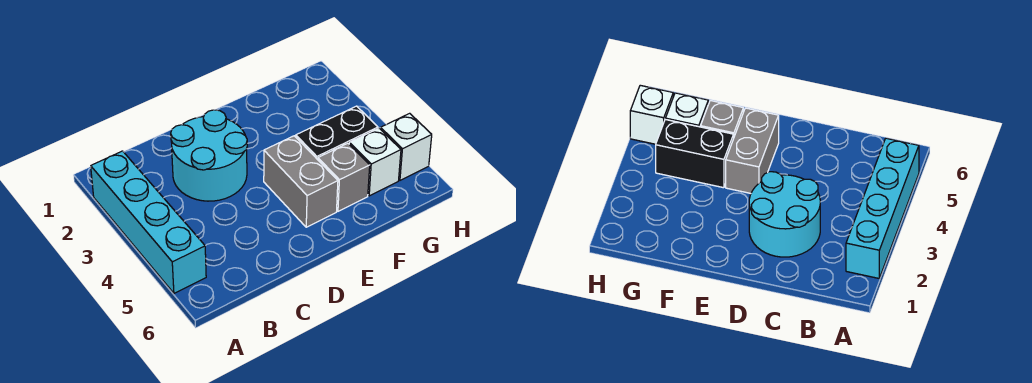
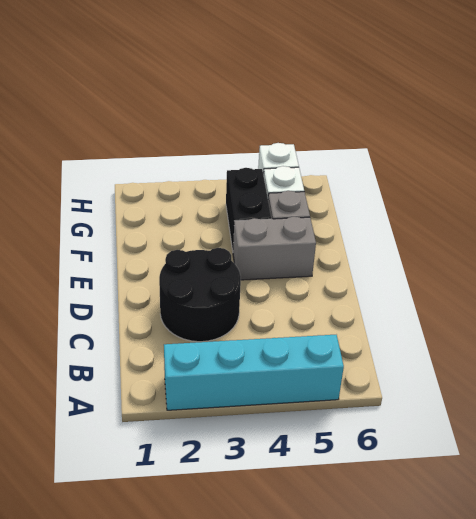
cyan 2x2 round brick [171,110,247,201] -> black 2x2 round brick [159,248,241,342]

